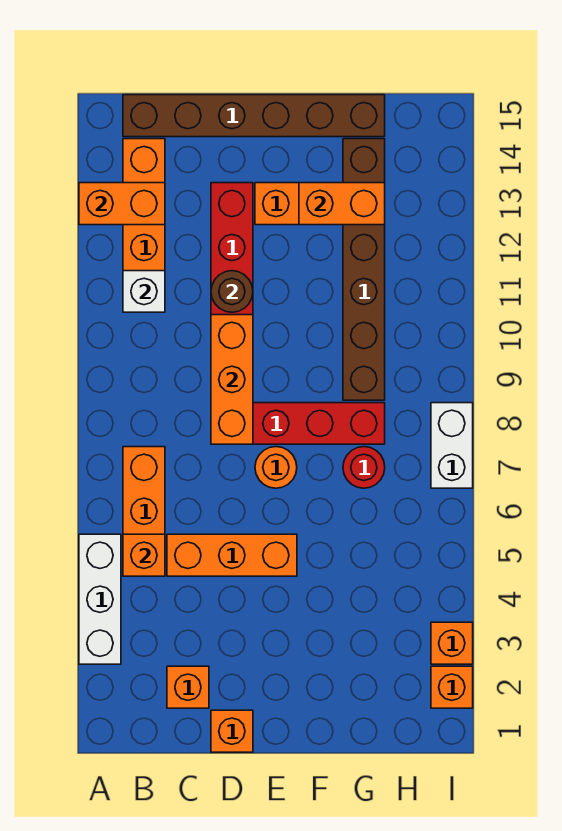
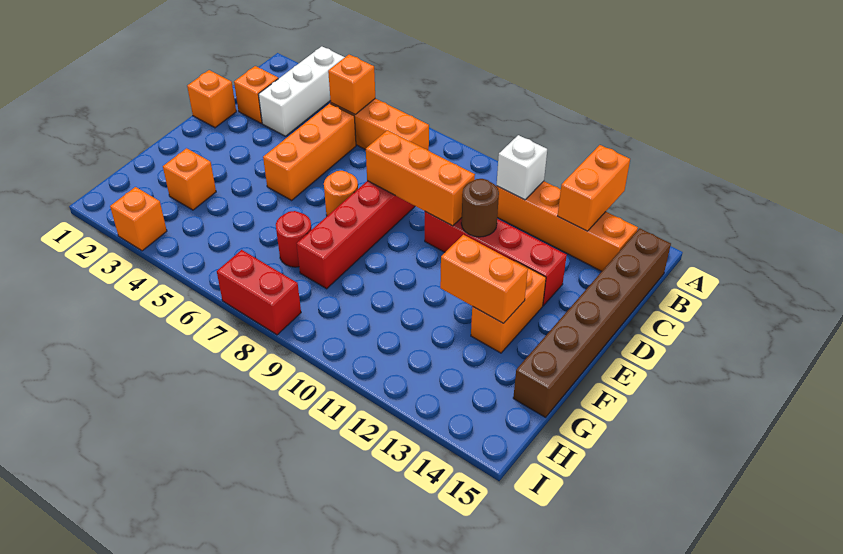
white 1x3 brick [79,534,121,664] -> white 1x3 brick turned to [258,46,345,136]
orange 1x2 brick [299,183,385,225] -> orange 1x2 brick turned to [440,235,528,323]
brown 1x6 brick [343,139,385,400] -> none
orange 1x1 brick [431,666,473,708] -> orange 1x1 brick moved to [163,148,216,210]
white 1x2 brick [431,403,473,488] -> red 1x2 brick [217,250,301,335]

